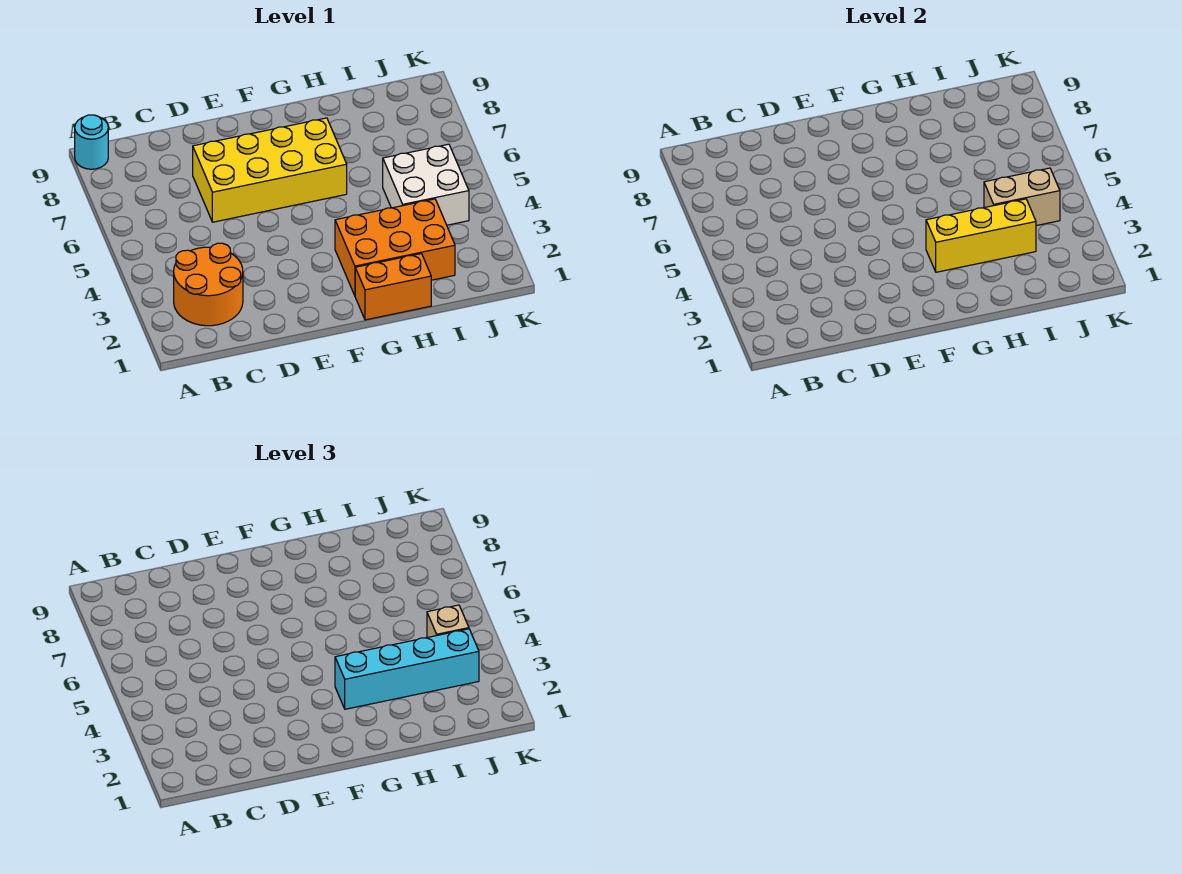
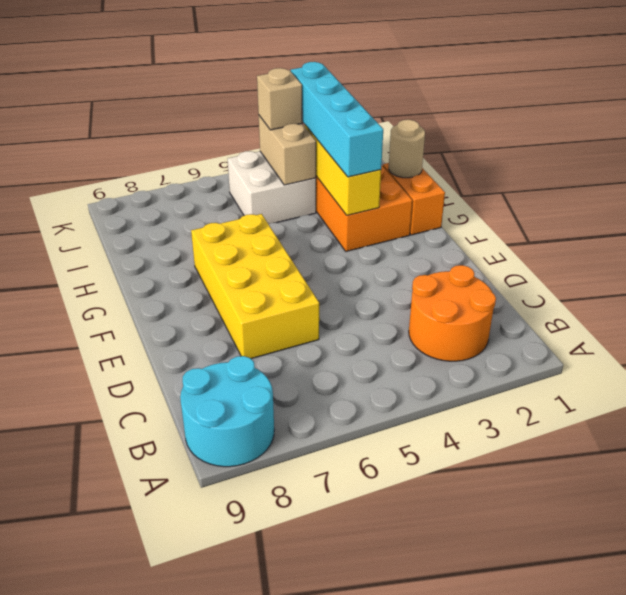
cyan 1x1 round brick [75,115,108,169] -> cyan 2x2 round brick [180,356,274,467]
none -> tan 1x1 round brick [389,120,425,178]

